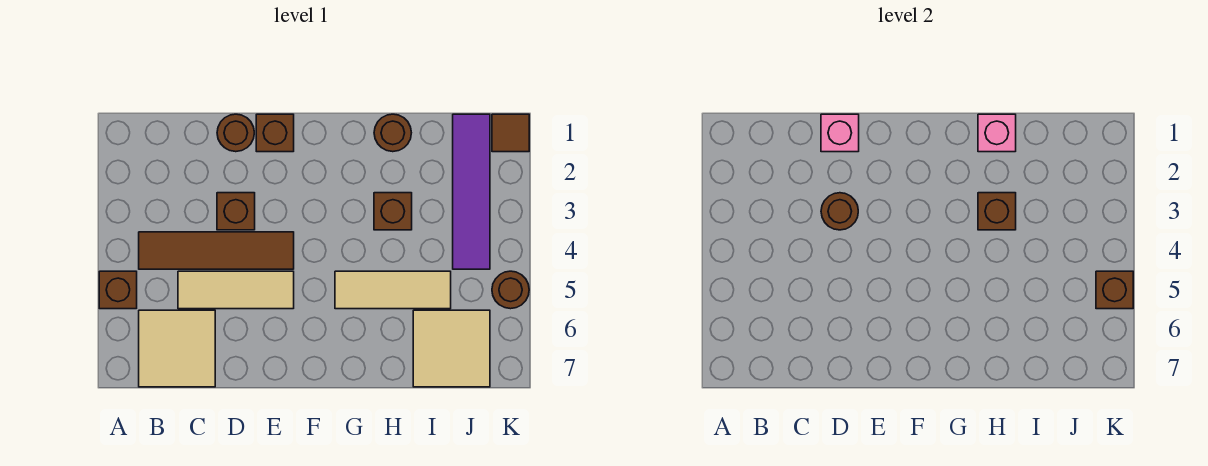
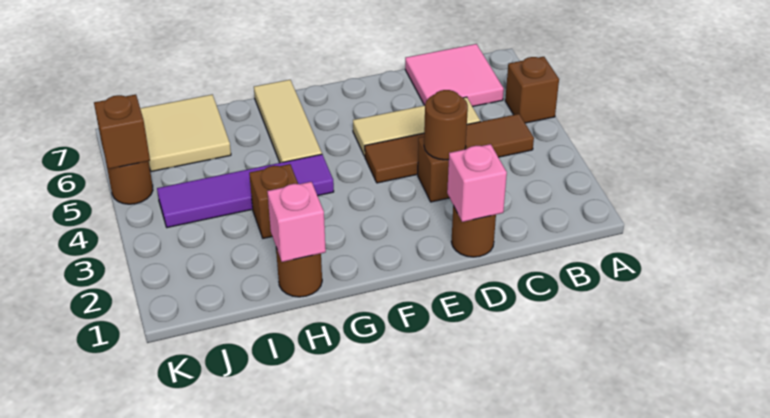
tan 2x2 tile [139,310,215,387] -> pink 2x2 tile [405,44,504,107]
brown 1x1 brick [256,114,294,152] -> none
tan 1x3 tile [335,271,451,309] -> tan 1x3 tile turned to [254,80,322,163]
brown 1x1 brick [978,193,1016,230] -> none
purple 1x4 tile [453,114,490,269] -> purple 1x4 tile turned to [157,154,334,228]
brown 1x1 tile [492,114,529,152] -> none

